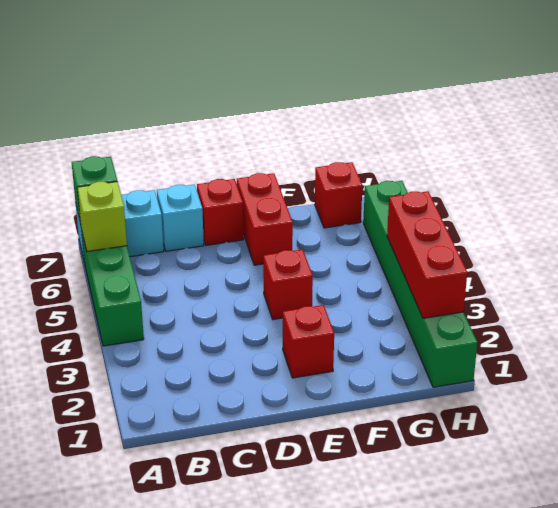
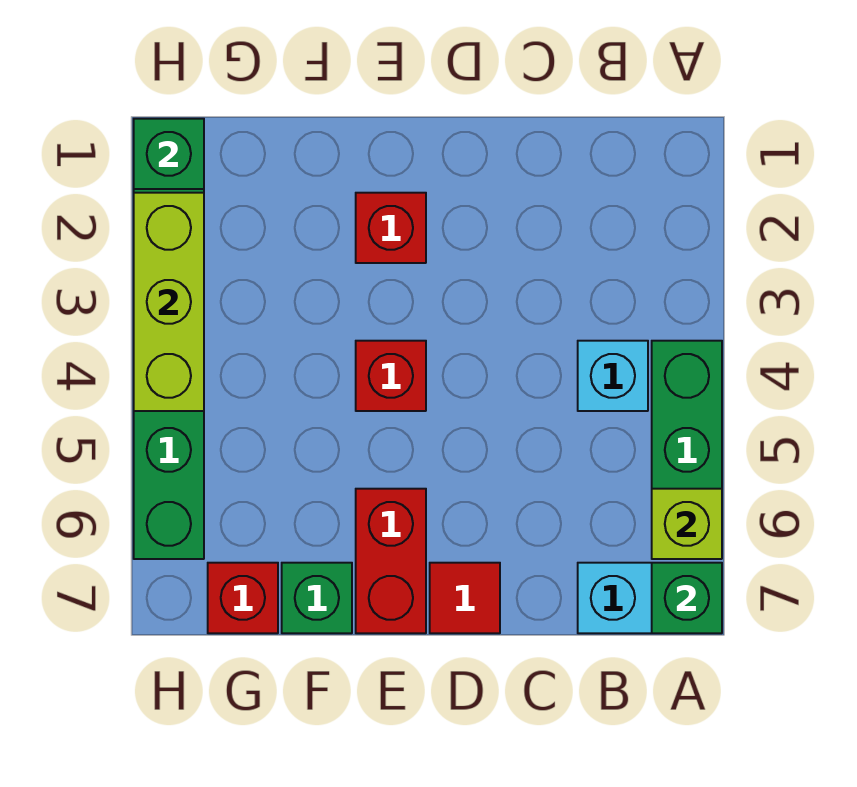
cyan 1x1 brick [157,185,204,251] -> cyan 1x1 brick moved to [578,341,648,411]
red 1x1 brick [197,179,244,245] -> red 1x1 tile [430,563,500,633]
none -> green 1x1 brick [282,563,352,633]
none -> green 1x1 brick [134,119,204,189]
red 1x3 brick [387,191,467,318] -> lime 1x3 brick [134,193,204,411]

